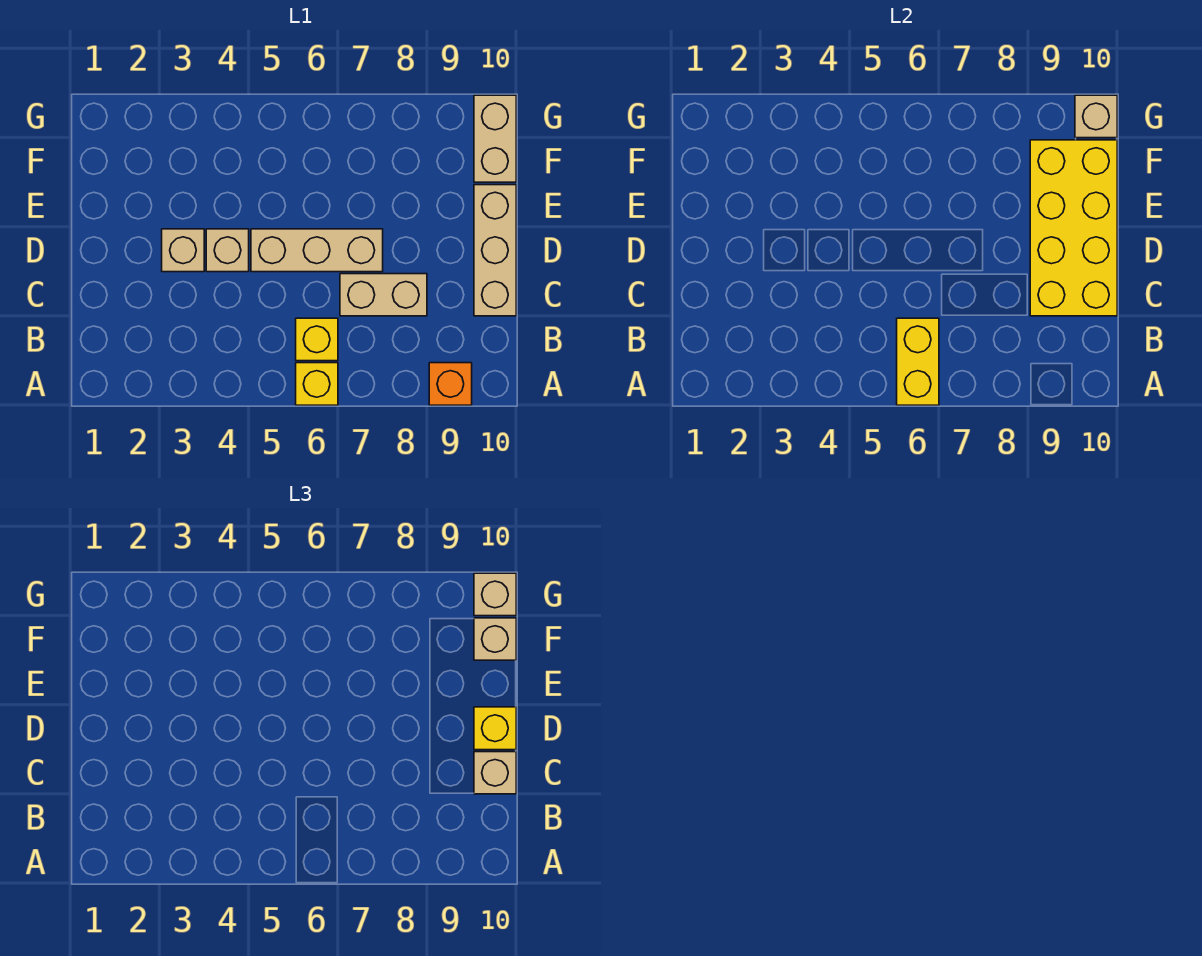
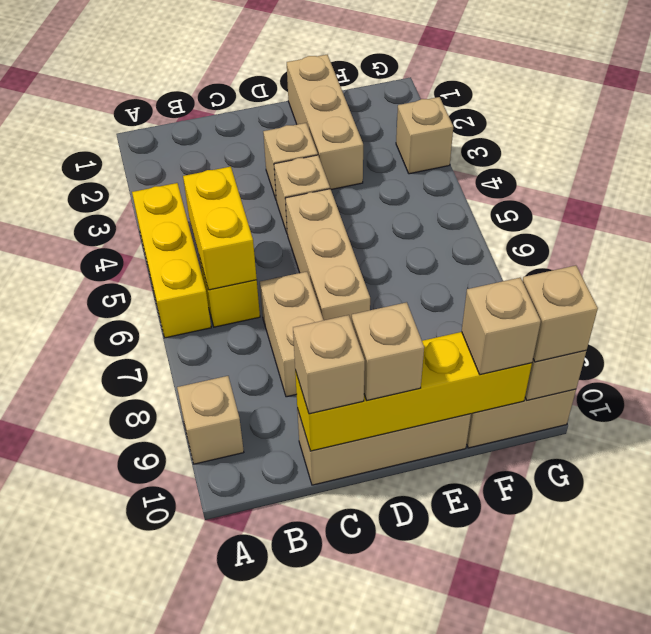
yellow 1x1 brick [296,363,338,405] -> yellow 1x3 brick [132,183,211,338]
yellow 1x2 brick [897,318,939,405] -> yellow 1x2 brick turned to [183,166,257,290]
orange 1x1 brick [429,363,472,405] -> tan 1x1 brick [177,376,244,464]
yellow 2x4 brick [1030,140,1117,316] -> yellow 1x4 brick [295,332,532,451]
yellow 1x1 brick [474,707,516,750] -> tan 1x1 brick [352,302,424,400]
none -> tan 1x3 brick [287,55,363,189]
none -> tan 1x1 brick [396,97,453,174]

